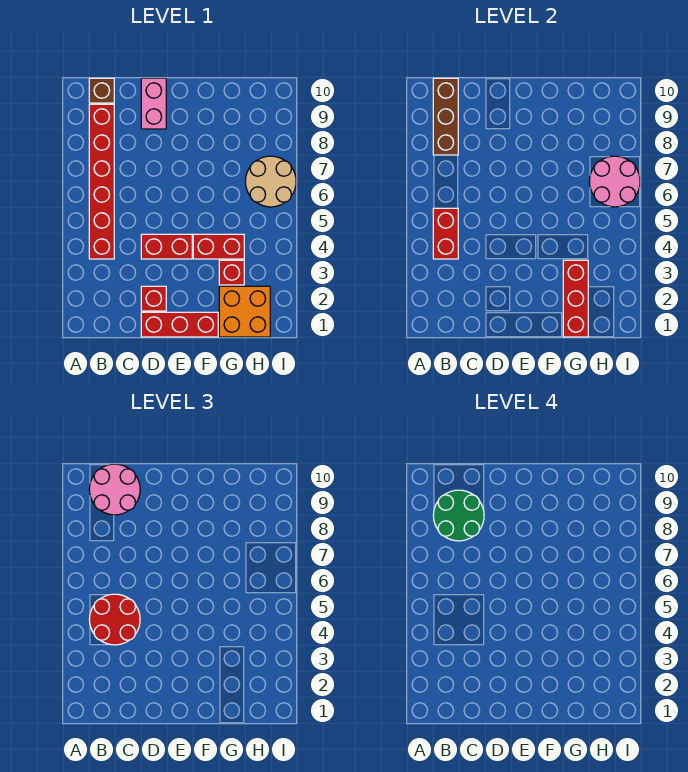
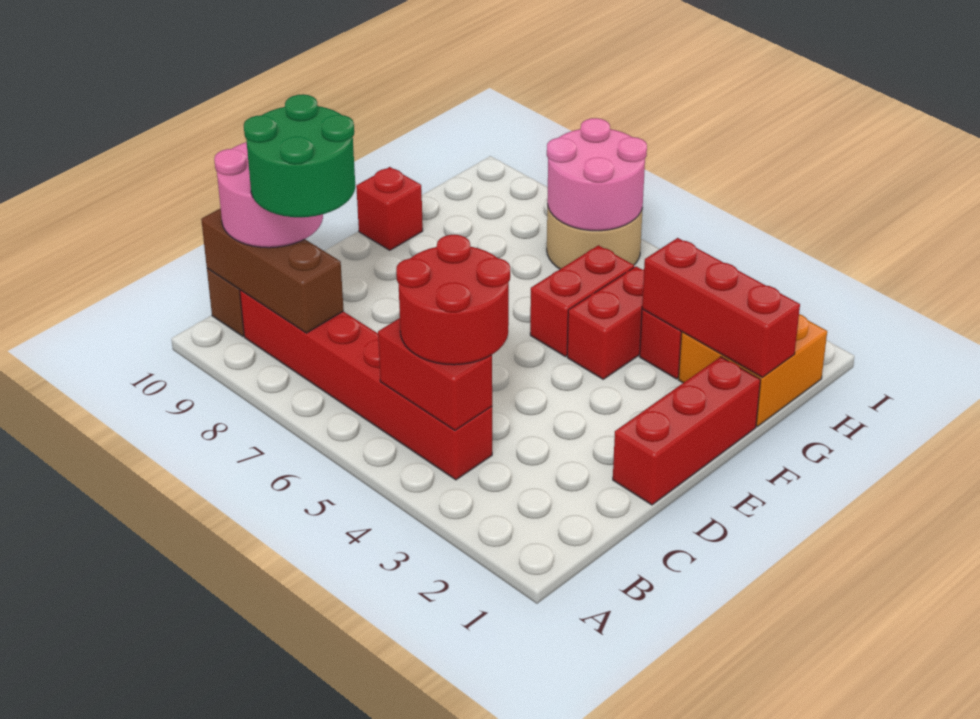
red 1x1 brick [141,286,166,311] -> red 1x1 brick moved to [356,167,423,250]
red 1x2 brick [141,234,192,259] -> red 1x2 brick moved to [530,245,634,356]
pink 1x2 brick [141,78,166,129] -> none

